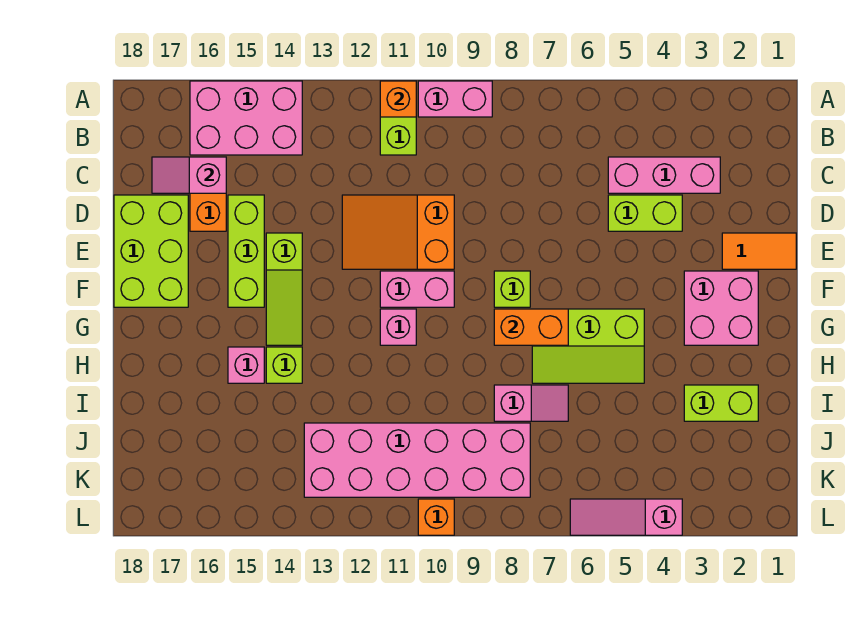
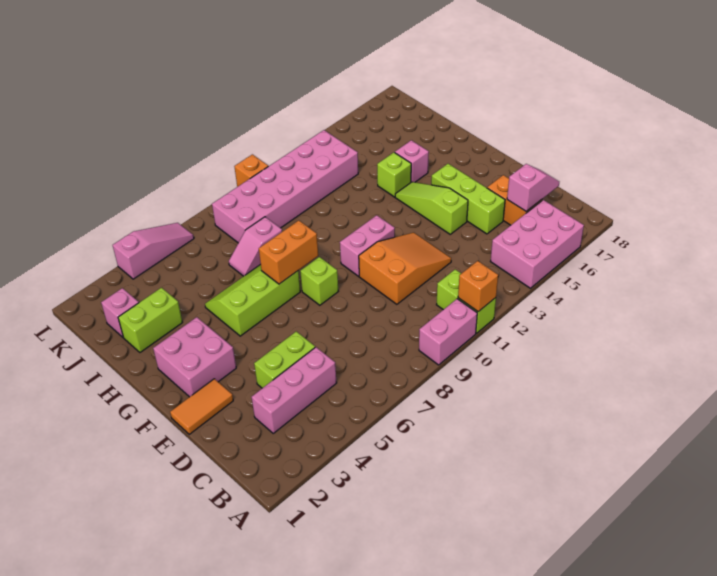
lime 2x3 brick [114,195,188,307] -> none
pink 1x1 brick [380,309,416,345] -> pink 1x1 brick moved to [101,288,139,337]

